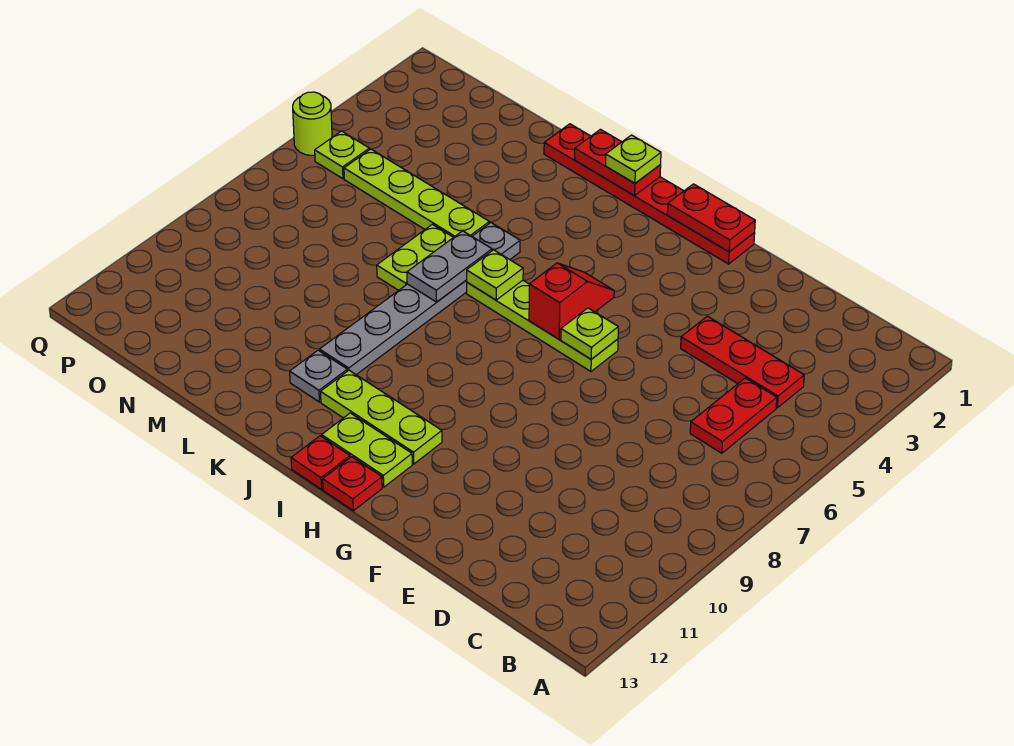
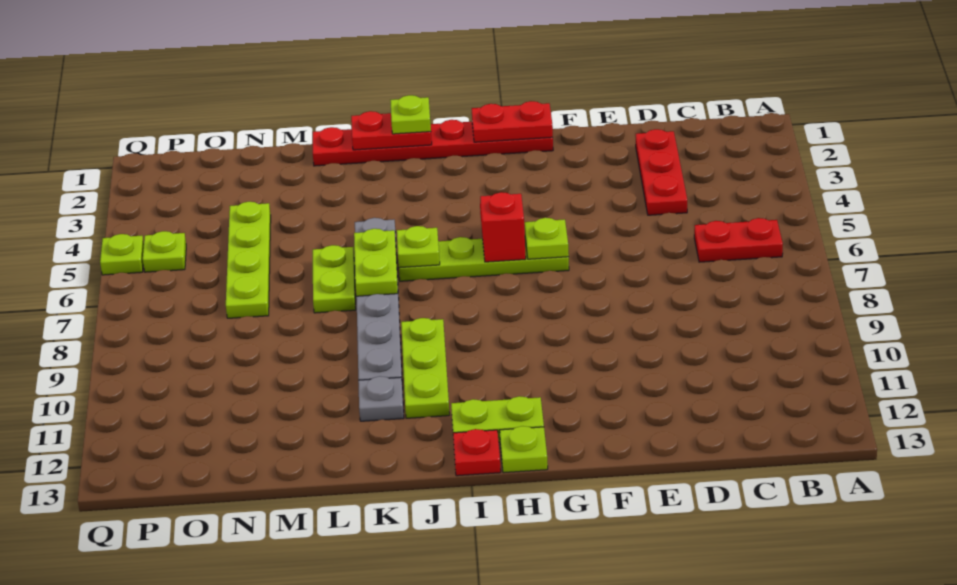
red 1x3 plate [681,316,804,408] -> red 1x3 plate turned to [636,129,687,215]
red 1x2 plate [690,378,777,453] -> red 1x2 plate turned to [694,218,783,262]
lime 1x3 plate [321,370,442,464] -> lime 1x3 plate turned to [401,318,450,418]
red 1x1 plate [323,457,382,511] -> lime 1x1 plate [500,426,548,473]
grey 1x2 plate [407,231,492,302] -> lime 1x2 plate [354,229,398,296]
lime 1x4 plate [344,149,489,237] -> lime 1x4 plate turned to [226,202,271,318]
lime 1x1 round brick [293,92,332,155] -> lime 1x1 plate [100,234,144,275]

